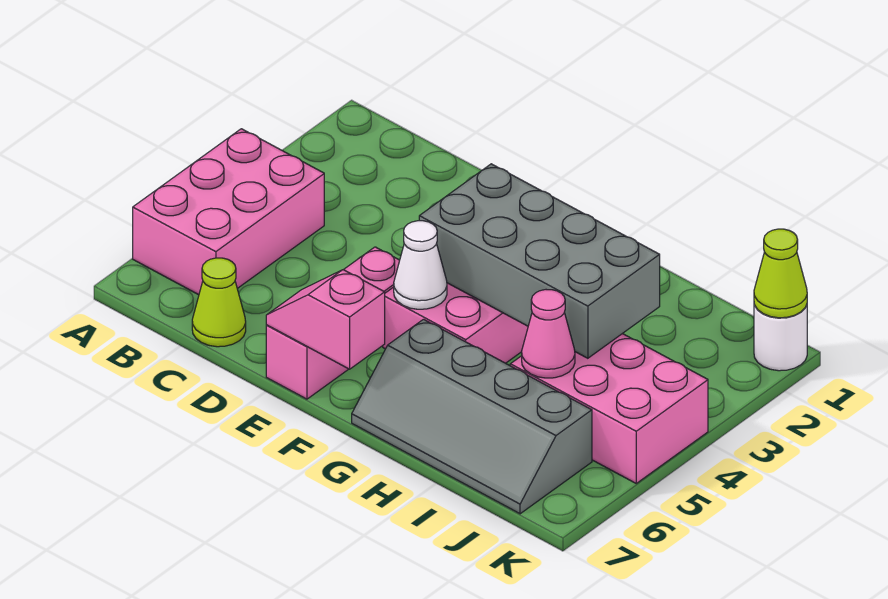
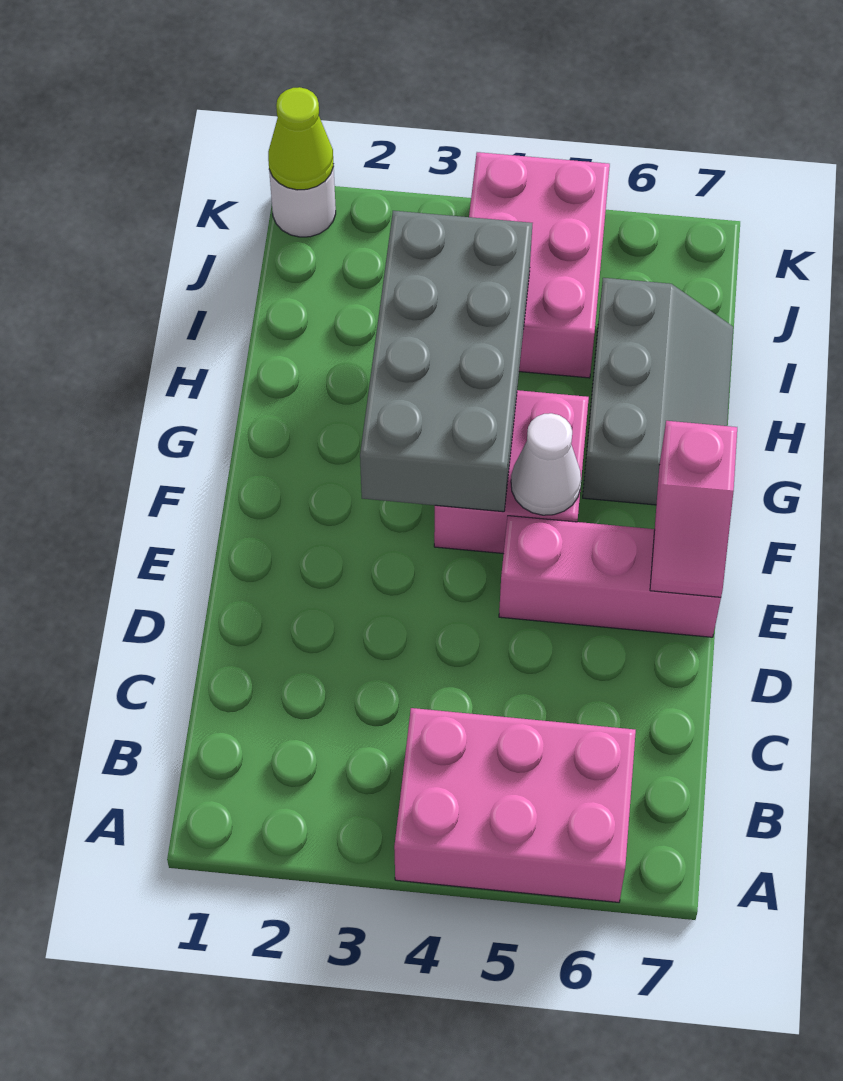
lime 1x1 cone [192,258,246,347] -> none
grey 2x4 slope [352,319,592,514] -> grey 2x3 slope [583,278,733,505]
pink 1x1 cone [522,290,575,378] -> none

